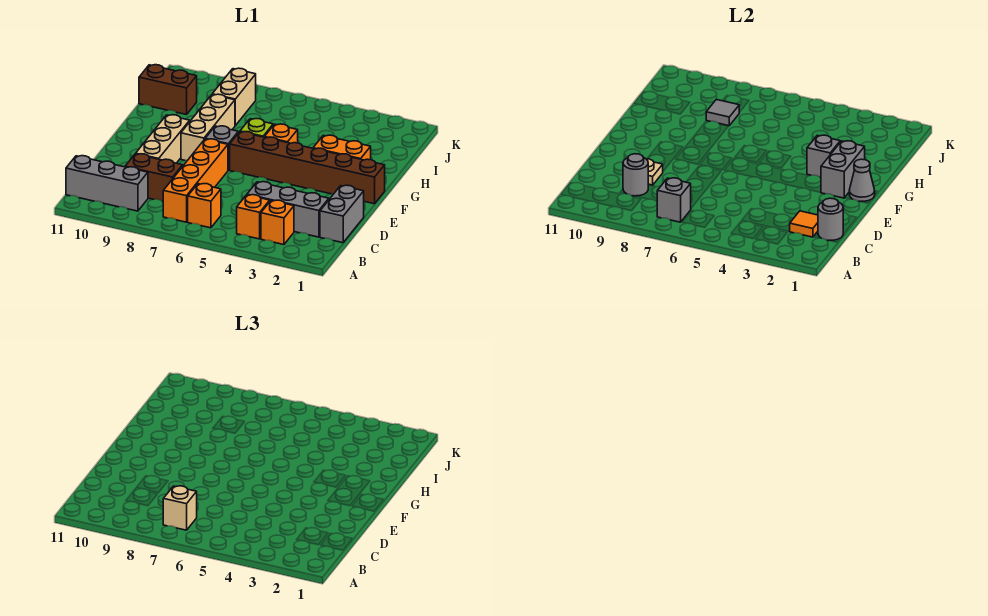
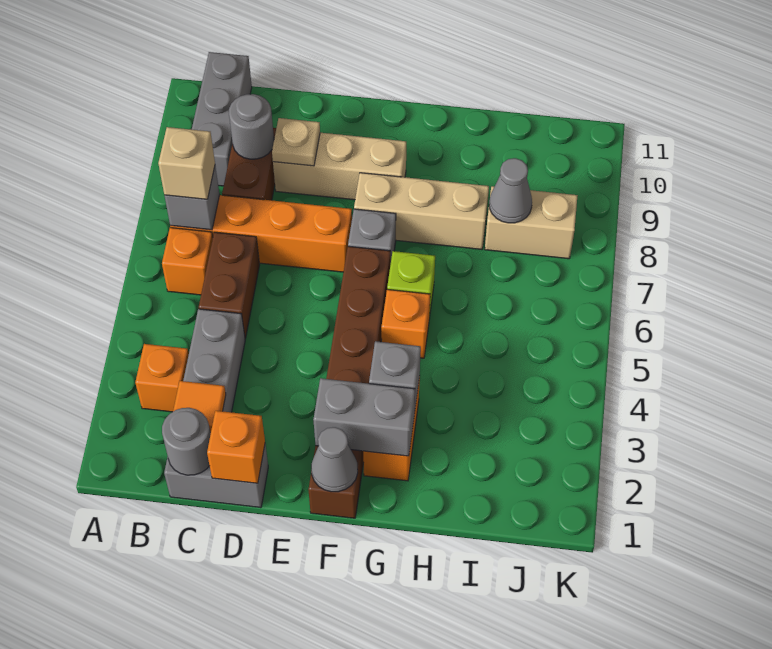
orange 1x1 brick [237,195,270,239] -> orange 1x1 brick moved to [207,411,265,483]
grey 1x1 tile [706,100,739,126] -> grey 1x1 cone [489,158,532,223]
brown 1x2 brick [139,65,197,115] -> brown 1x2 brick moved to [199,232,260,339]

